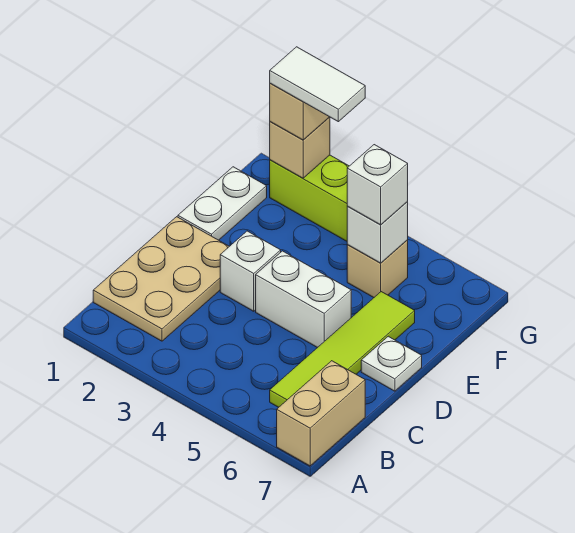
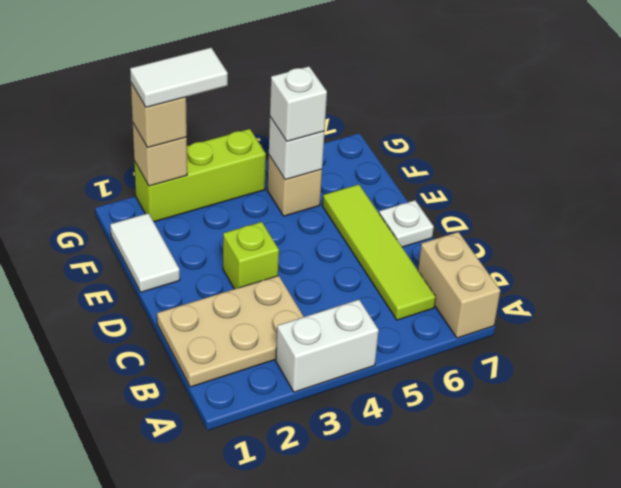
tan 2x3 plate [93,217,229,341] -> tan 2x3 plate turned to [157,276,304,387]
white 1x1 brick [220,231,281,311] -> lime 1x1 brick [223,222,279,289]
white 1x2 brick [256,251,351,348] -> white 1x2 brick moved to [276,300,379,392]
white 1x2 plate [178,167,267,240] -> white 1x2 tile [110,213,180,292]

